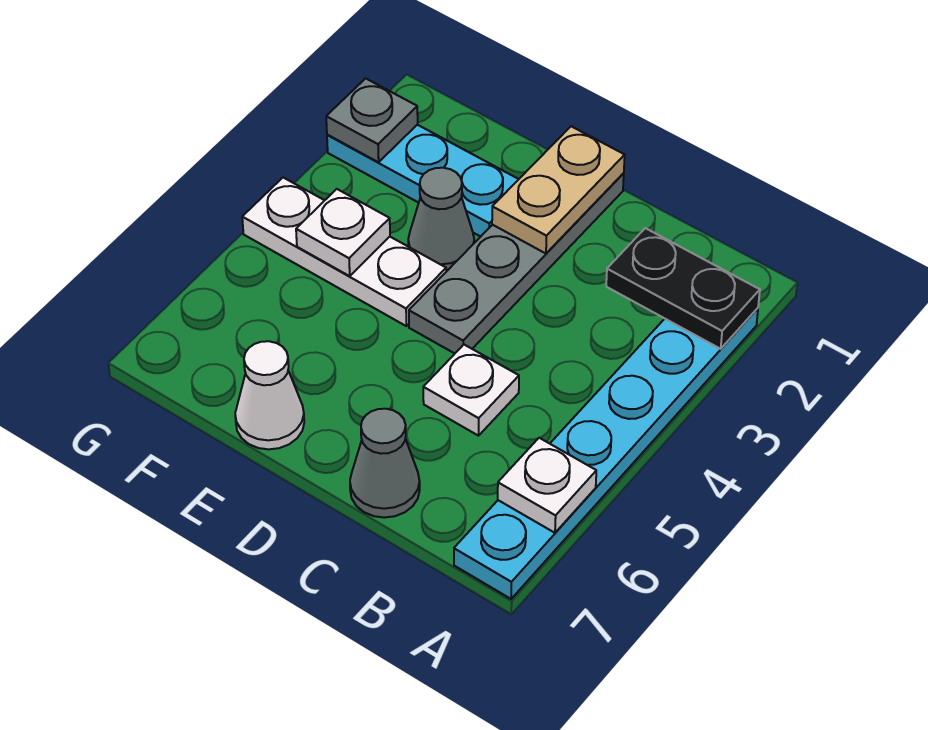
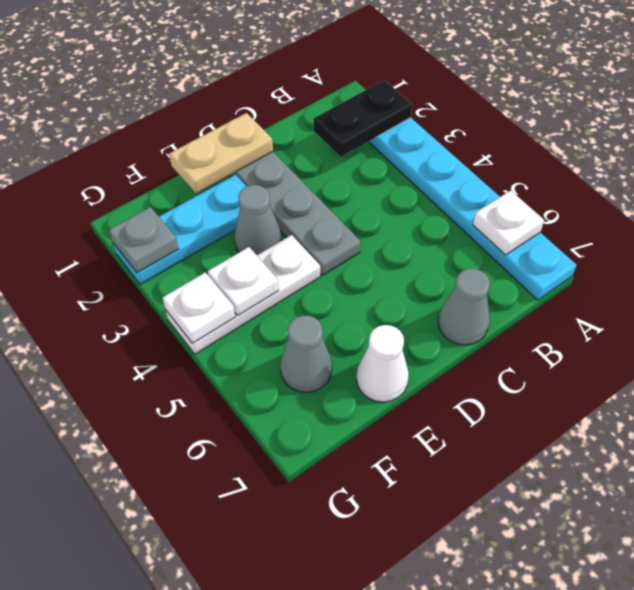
white 1x1 plate [423,345,519,436] -> white 1x1 plate moved to [162,272,235,343]
tan 1x2 plate [492,126,625,254] -> tan 1x2 plate turned to [169,113,273,193]
none -> grey 1x1 cone [280,316,332,392]

